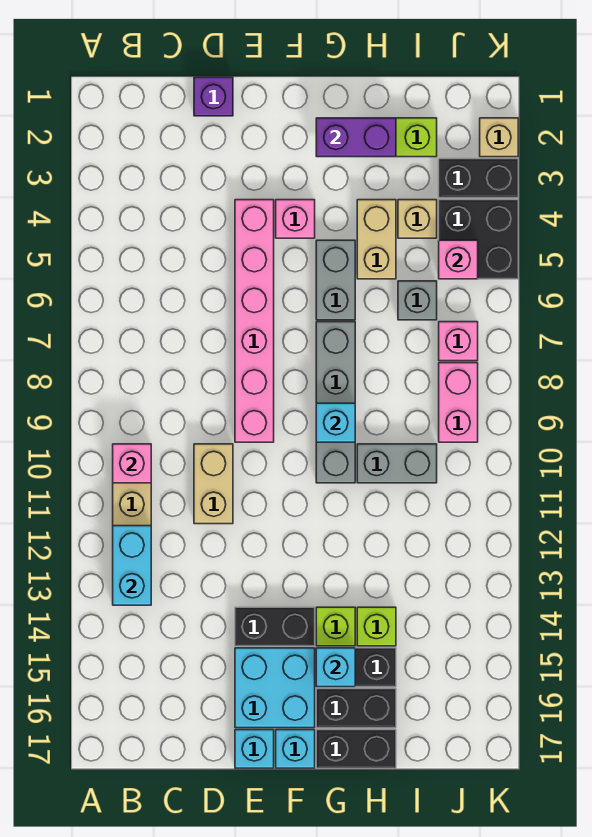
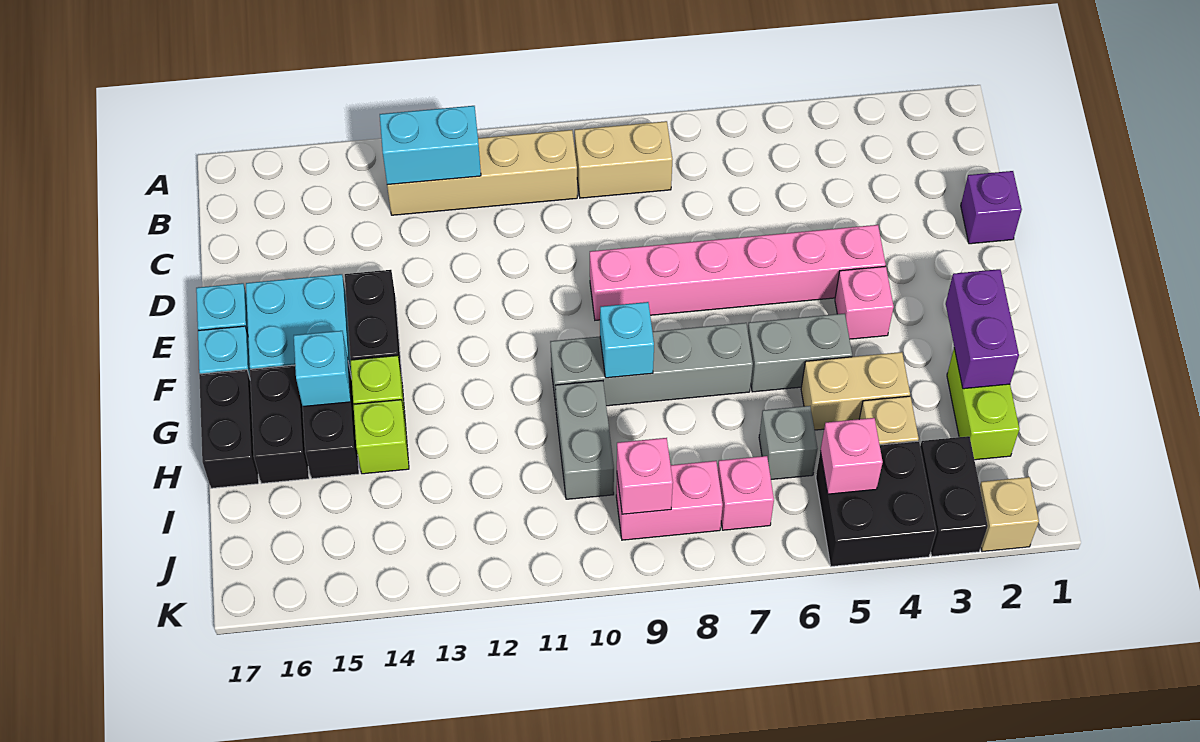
pink 1x1 brick [113,444,151,483] -> pink 1x1 brick moved to [617,438,673,514]
tan 1x2 brick [194,444,233,524] -> tan 1x2 brick moved to [575,121,673,198]

